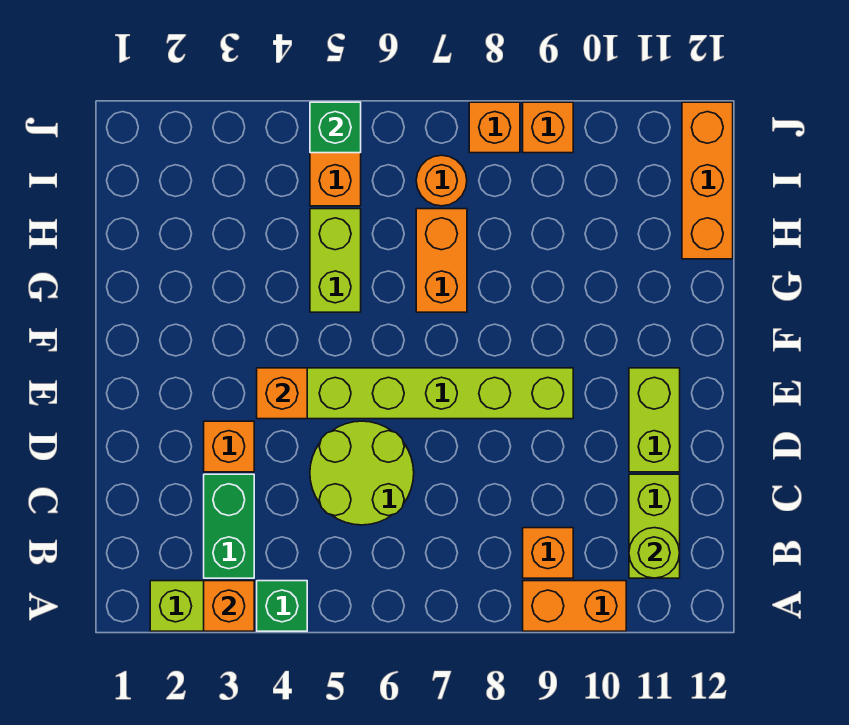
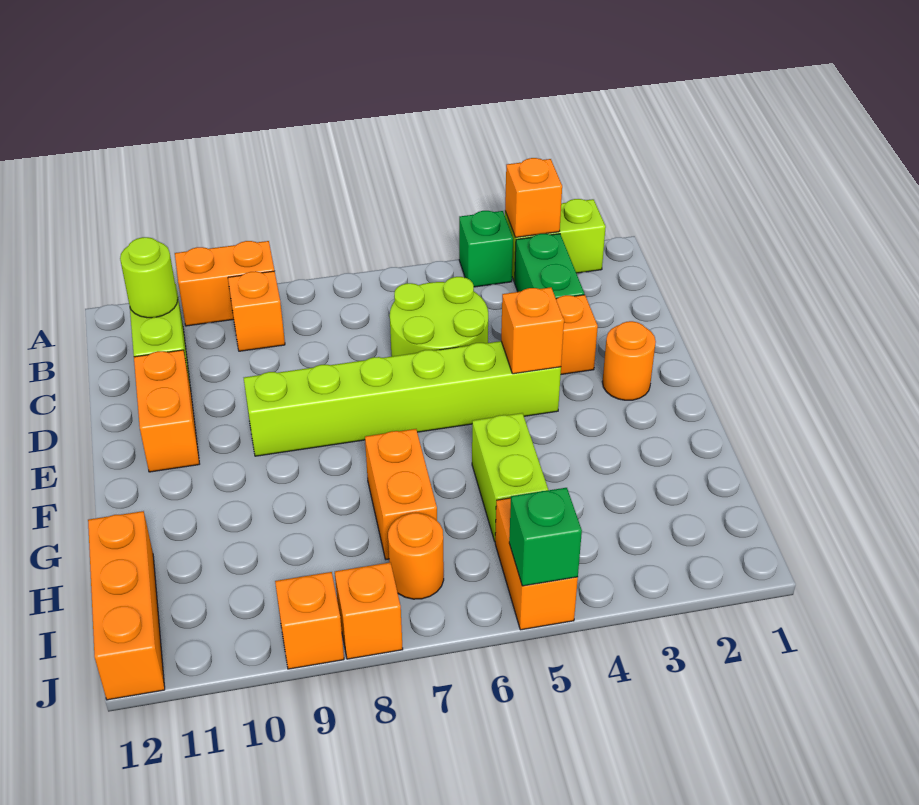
lime 1x2 brick [629,368,680,472] -> orange 1x2 brick [134,350,199,472]
none -> orange 1x1 round brick [602,321,656,400]

